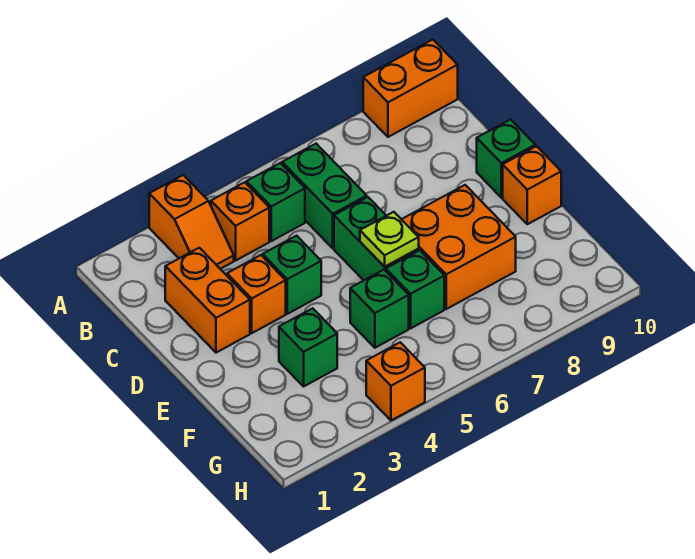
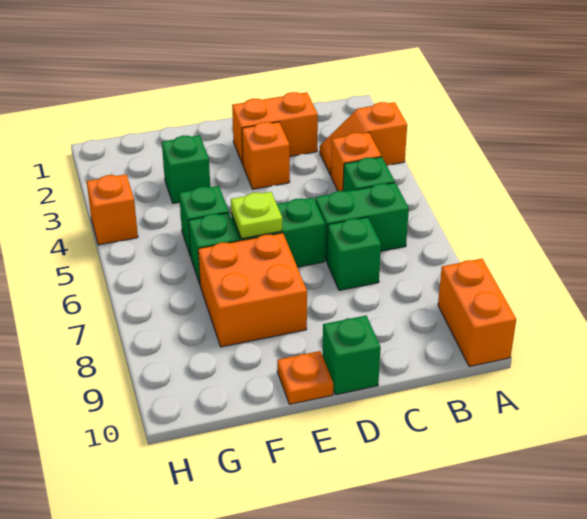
green 1x1 brick [263,236,321,314] -> green 1x1 brick moved to [327,217,381,290]
orange 1x1 brick [503,146,561,224] -> orange 1x1 plate [277,351,333,404]

